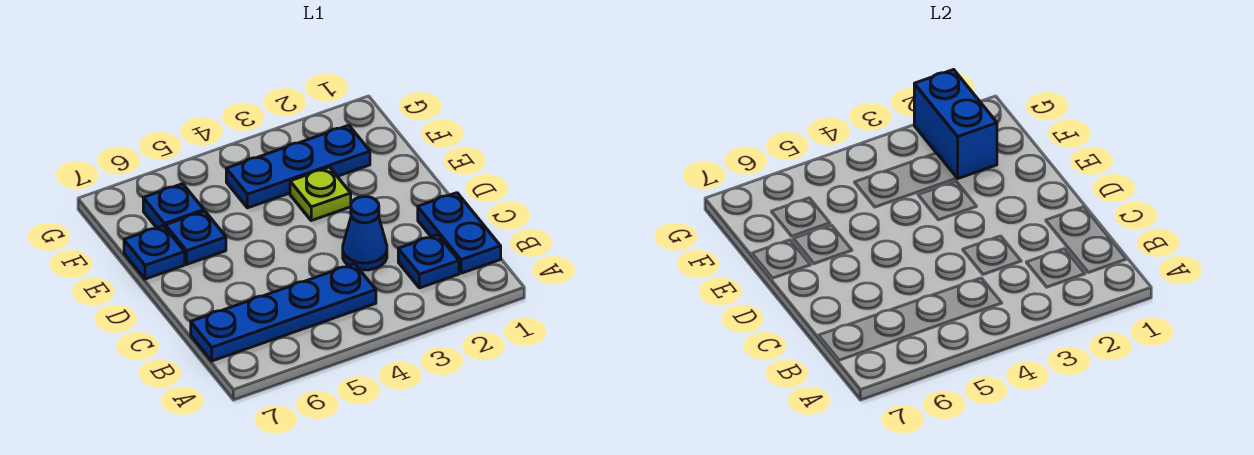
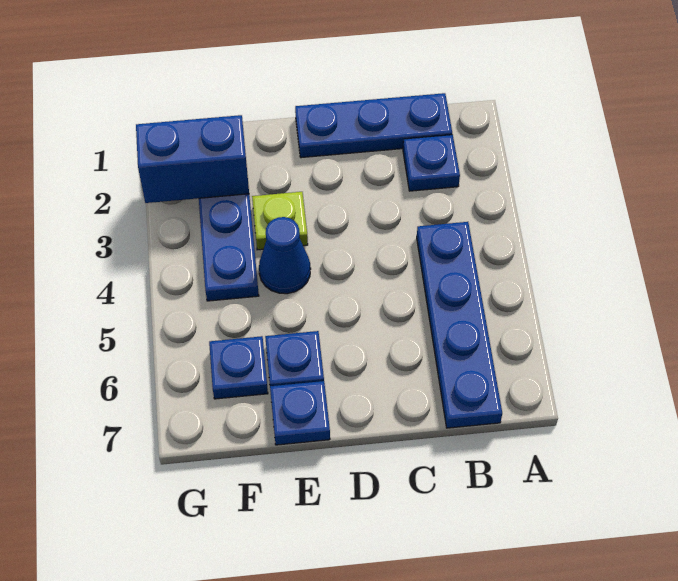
blue 1x2 plate [418,193,501,273] -> blue 1x3 plate [295,93,452,158]
blue 1x1 cone [343,197,387,270] -> blue 1x1 cone moved to [259,217,311,294]

